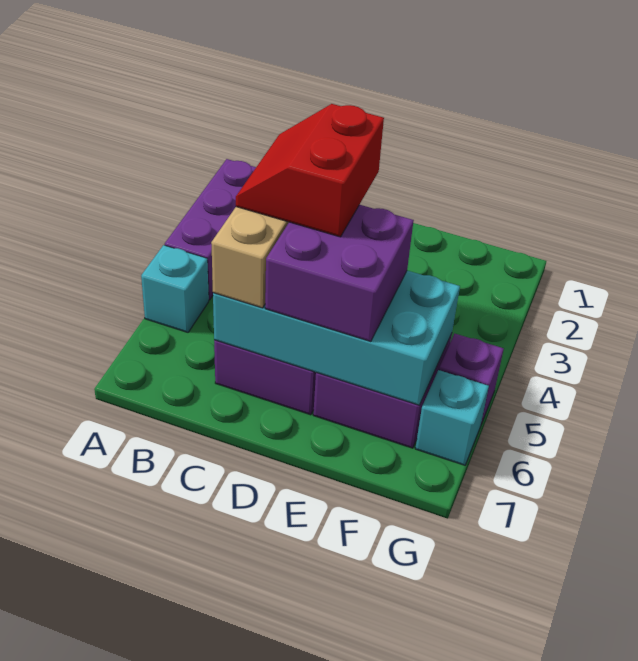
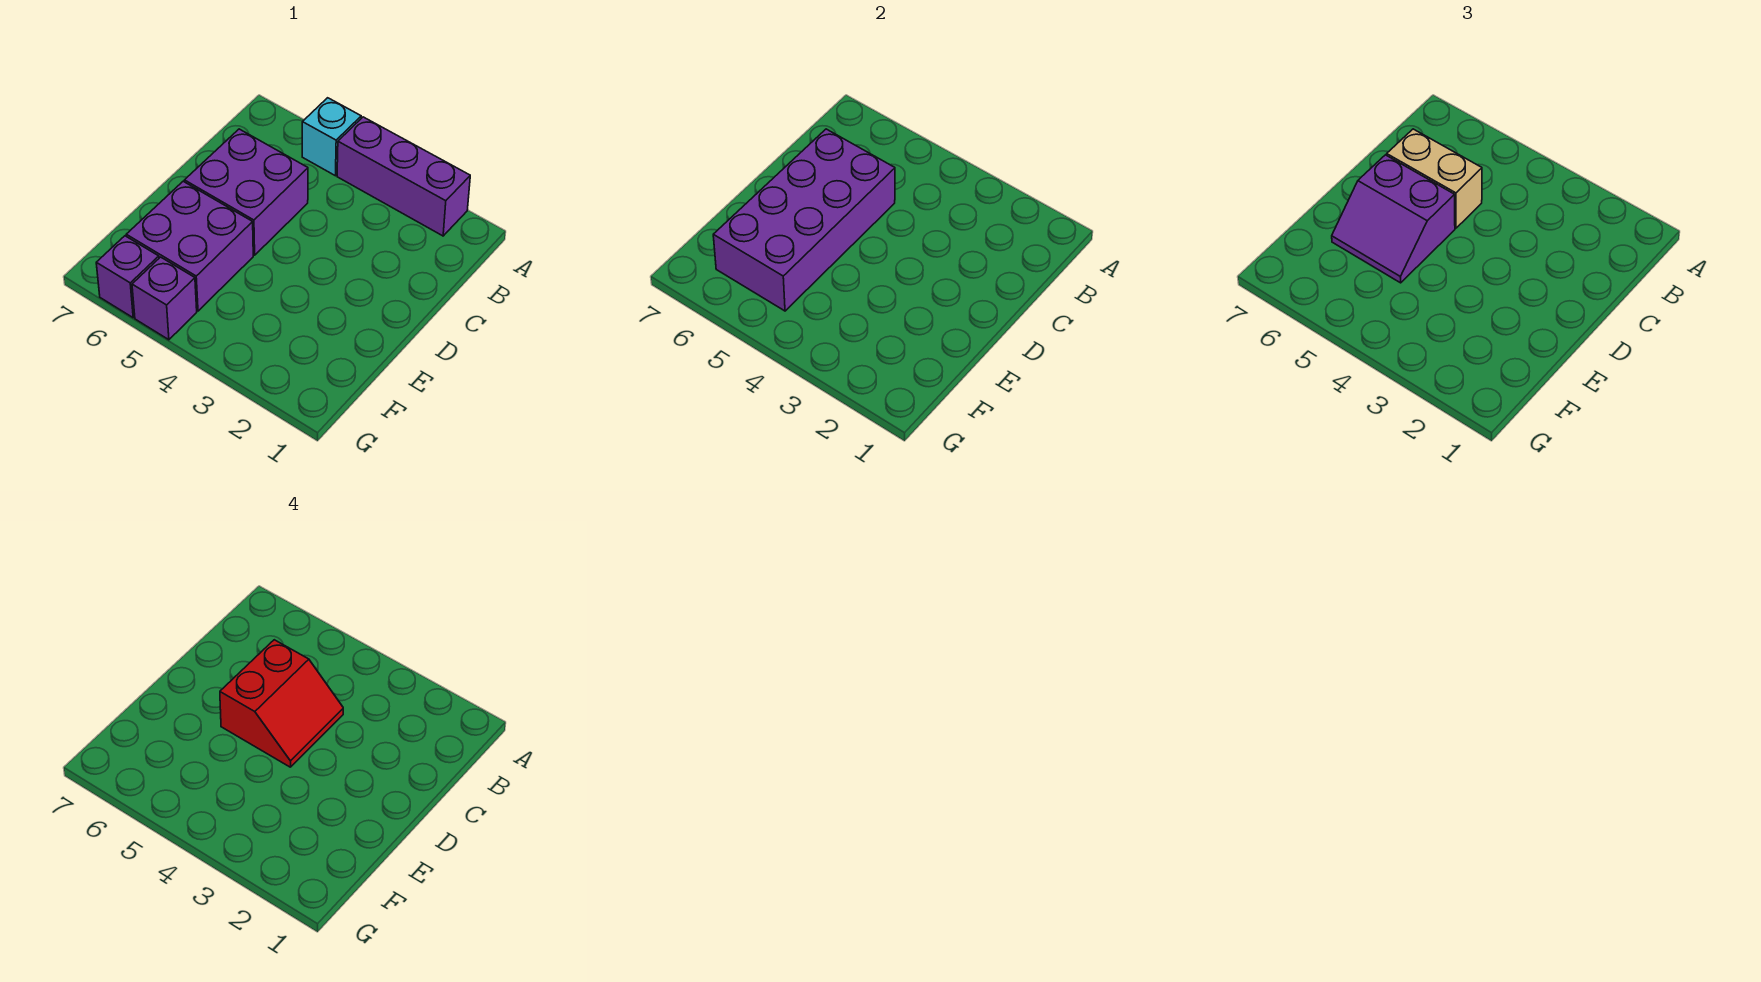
red 2x2 slope [236,104,384,237] -> red 2x2 slope turned to [220,640,343,767]
cyan 2x4 brick [213,271,460,405] -> purple 2x4 brick [713,129,895,311]
purple 2x2 brick [265,205,414,342] -> purple 2x2 slope [1332,155,1455,283]
cyan 1x1 brick [415,370,489,465] -> purple 1x1 brick [96,236,159,318]

